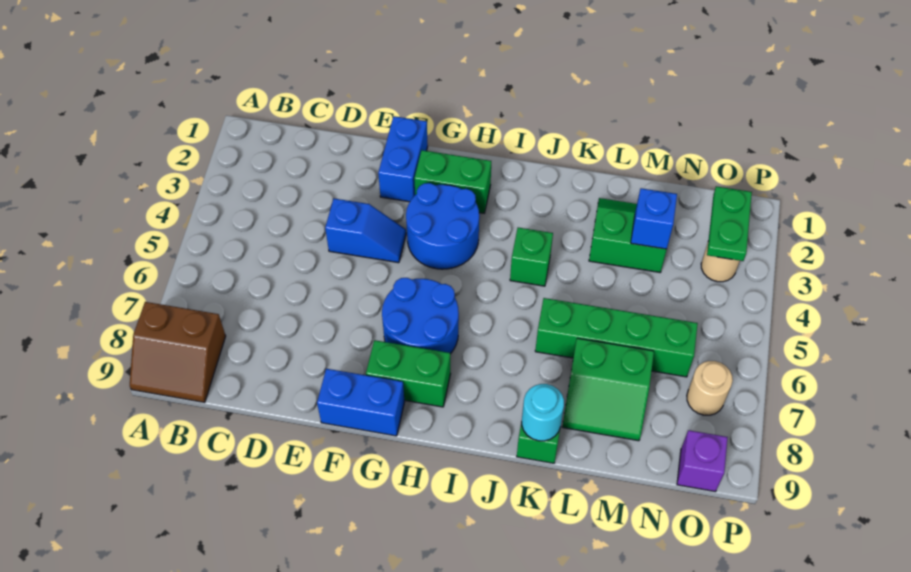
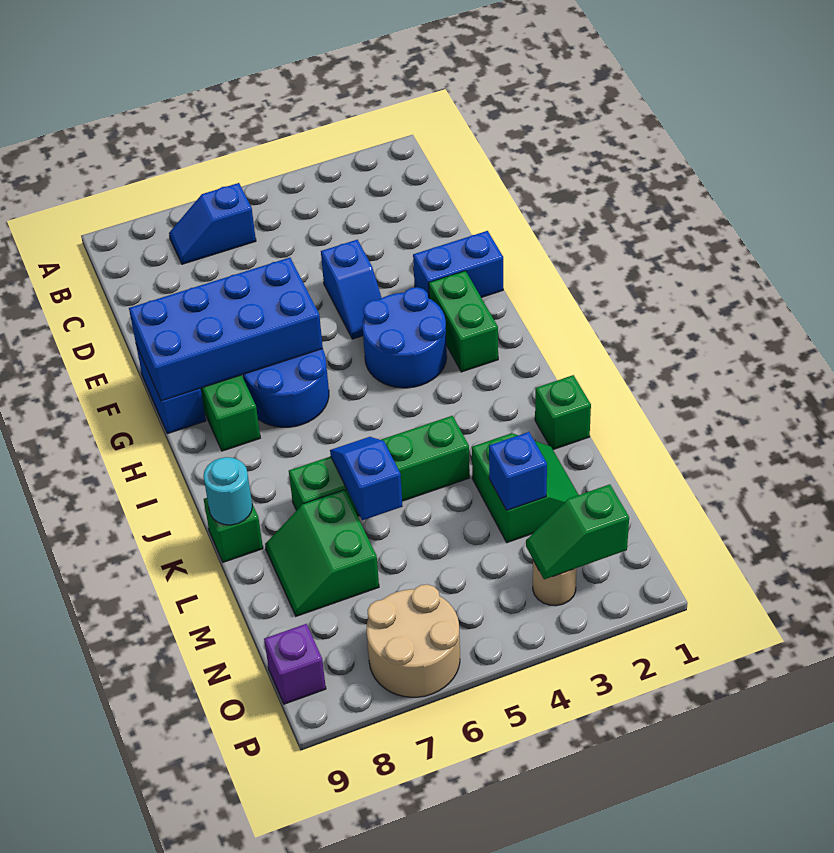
brown 2x2 slope [130,302,226,403] -> none
none -> blue 1x2 slope [169,183,256,264]
none -> blue 2x4 brick [129,258,323,401]
green 1x1 brick [510,228,553,286] -> green 1x1 brick moved to [535,375,591,450]
green 1x4 brick [535,298,698,377] -> green 1x4 brick turned to [289,416,470,516]
none -> blue 1x2 slope [330,437,403,520]
green 1x2 plate [707,186,752,261] -> green 1x2 slope [526,484,629,579]
tan 1x1 round brick [687,361,733,415] -> tan 2x2 round brick [366,584,460,697]

